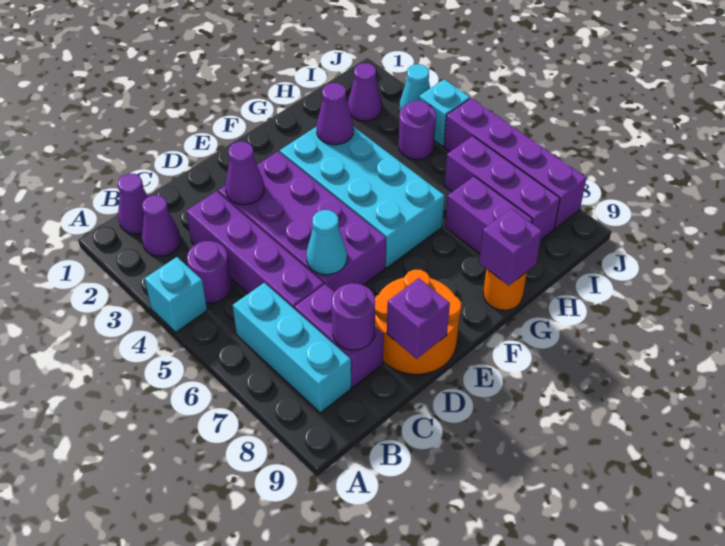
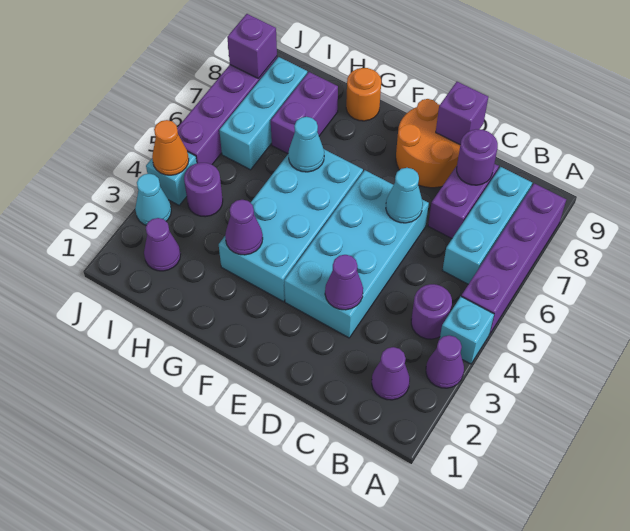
purple 1x1 cone [118,174,148,234] -> purple 1x1 cone moved to [426,335,464,388]
purple 1x4 brick [186,191,324,308] -> purple 1x4 brick moved to [461,183,566,334]
purple 2x4 brick [218,152,386,292] -> cyan 2x4 brick [284,170,429,338]
none -> cyan 1x1 cone [288,117,324,172]
purple 1x1 brick [479,208,542,286] -> purple 1x1 brick moved to [227,14,277,79]
purple 1x3 brick [444,136,560,240] -> cyan 1x3 brick [219,57,307,170]
none -> orange 1x1 cone [152,120,189,175]

